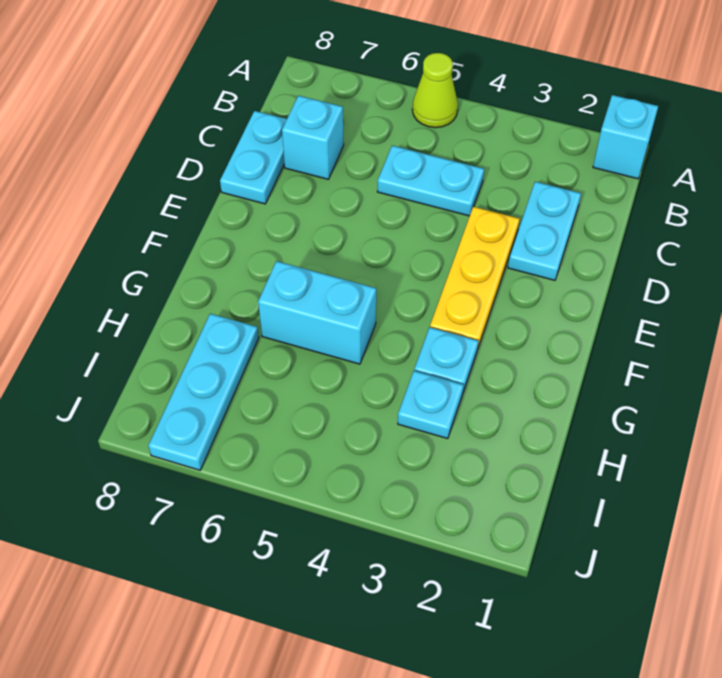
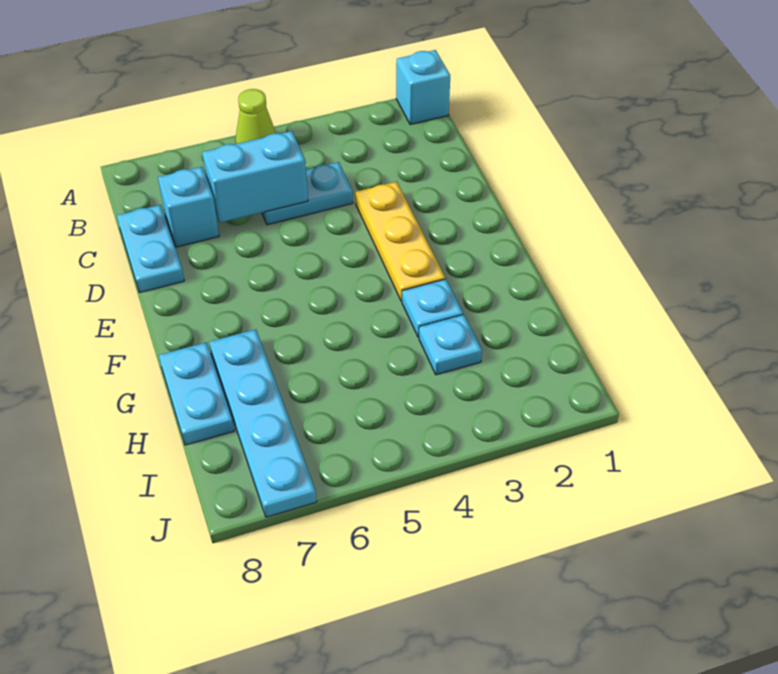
cyan 1x2 plate [508,182,581,280] -> cyan 1x2 plate moved to [159,342,234,445]
cyan 1x2 brick [258,261,376,364] -> cyan 1x2 brick moved to [202,131,308,223]
cyan 1x3 plate [148,314,259,470] -> cyan 1x4 plate [209,329,317,517]

